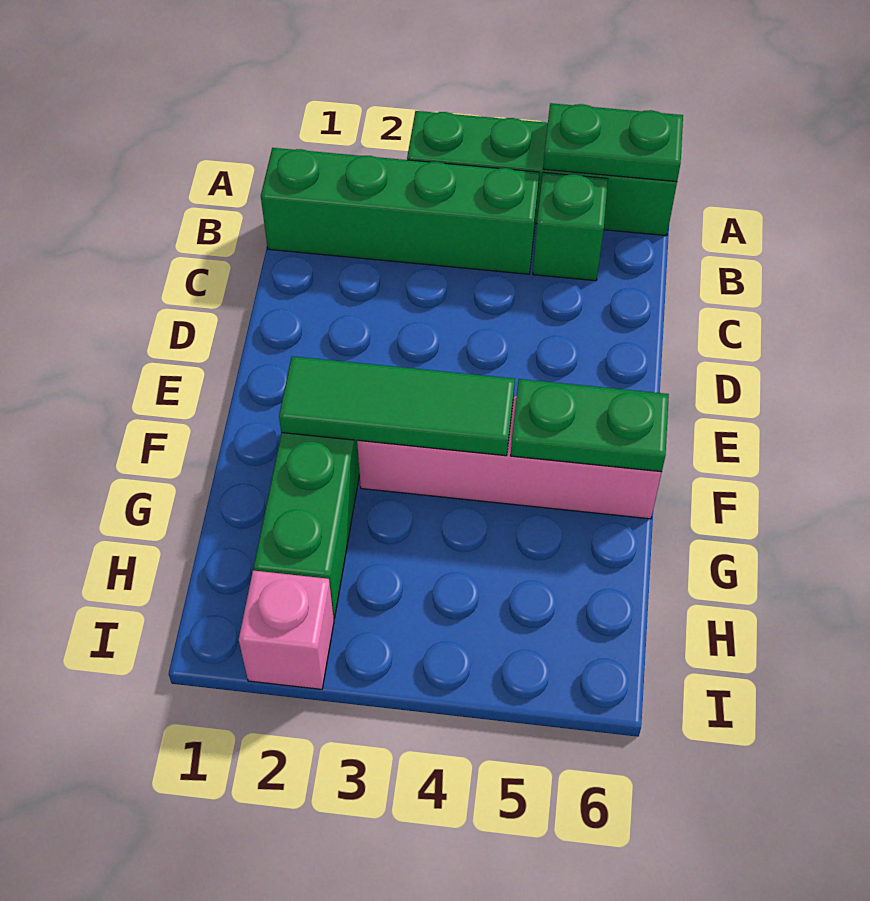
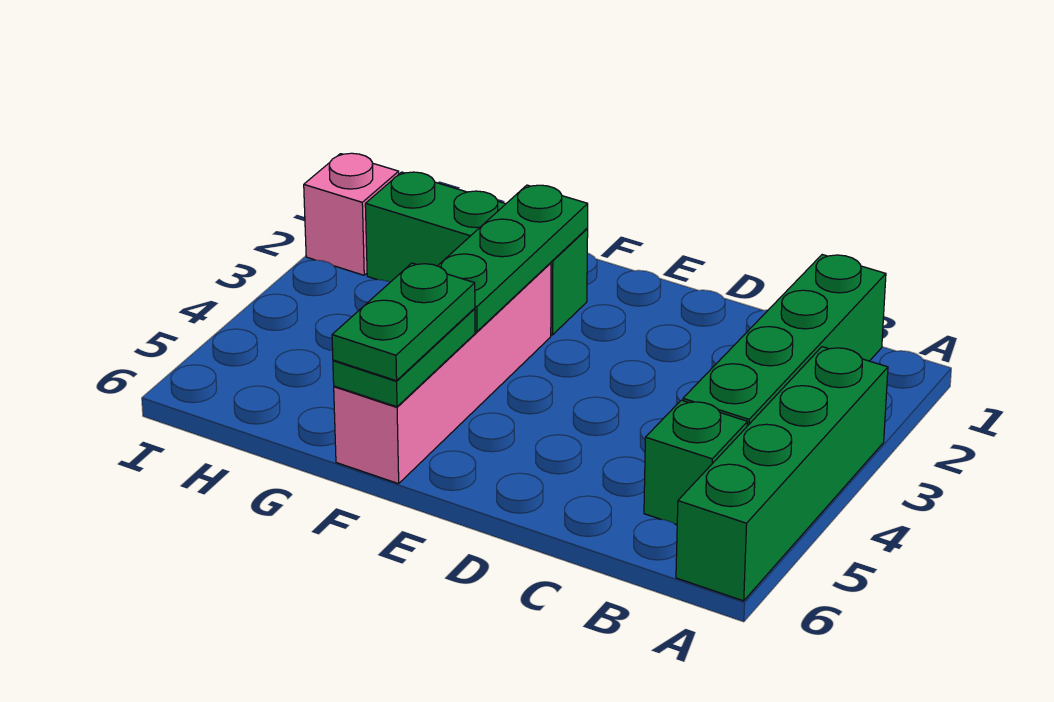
green 1x2 plate [543,103,683,182] -> green 1x2 plate moved to [332,263,475,381]
green 1x3 tile [279,356,515,456] -> green 1x3 plate [438,185,588,332]

